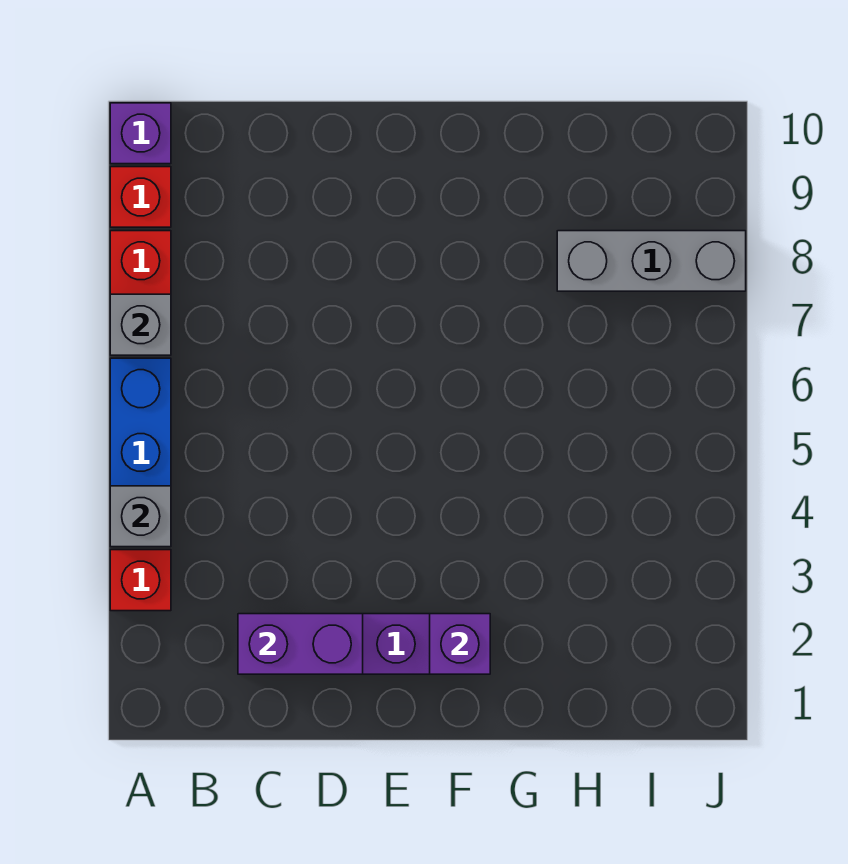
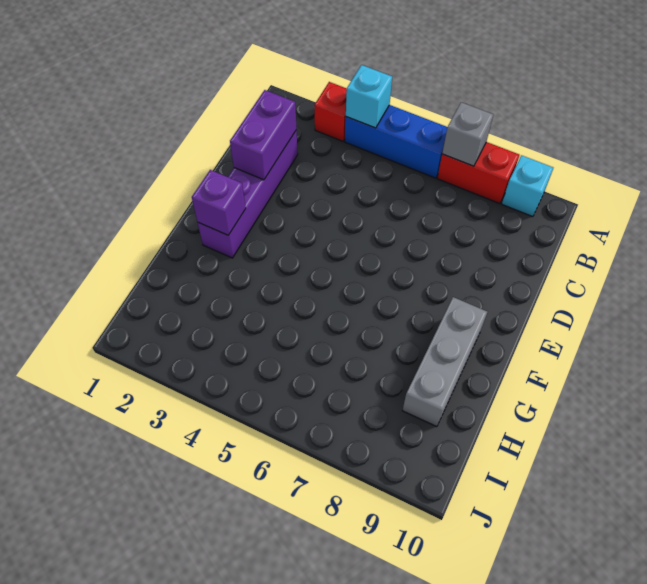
grey 1x1 brick [110,486,171,547] -> cyan 1x1 brick [346,65,392,128]
red 1x1 brick [110,167,171,227] -> cyan 1x1 brick [502,155,553,217]
purple 1x1 brick [110,103,171,164] -> none
grey 1x3 brick [557,231,746,291] -> grey 1x3 brick moved to [402,297,487,427]

